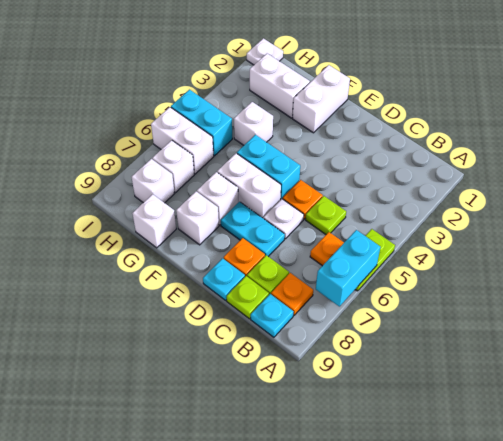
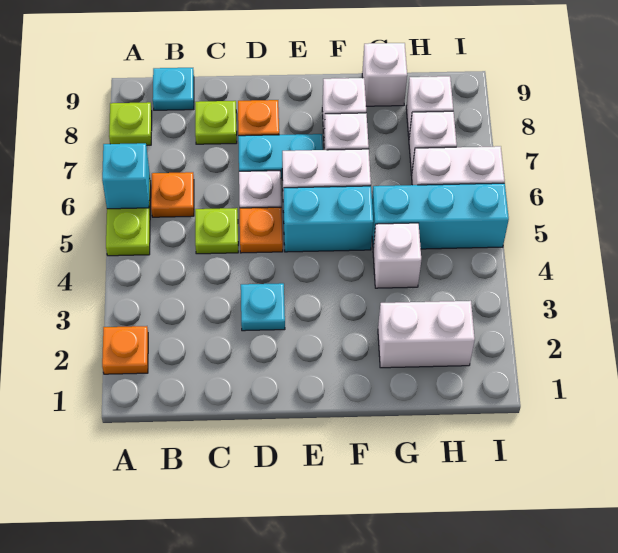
cyan 1x2 brick [316,230,380,306] -> cyan 1x1 brick [102,143,150,209]
orange 1x1 plate [271,273,313,315] -> orange 1x1 plate moved to [102,326,148,374]
lime 1x1 plate [227,276,269,319] -> lime 1x1 plate moved to [109,102,152,145]
cyan 1x1 plate [203,258,245,300] -> cyan 1x1 plate moved to [241,283,285,331]
white 1x2 brick [293,65,350,133] -> none
cyan 1x2 brick [171,90,232,156] -> cyan 1x3 brick [372,183,509,249]
white 1x1 plate [247,38,283,65] -> none

